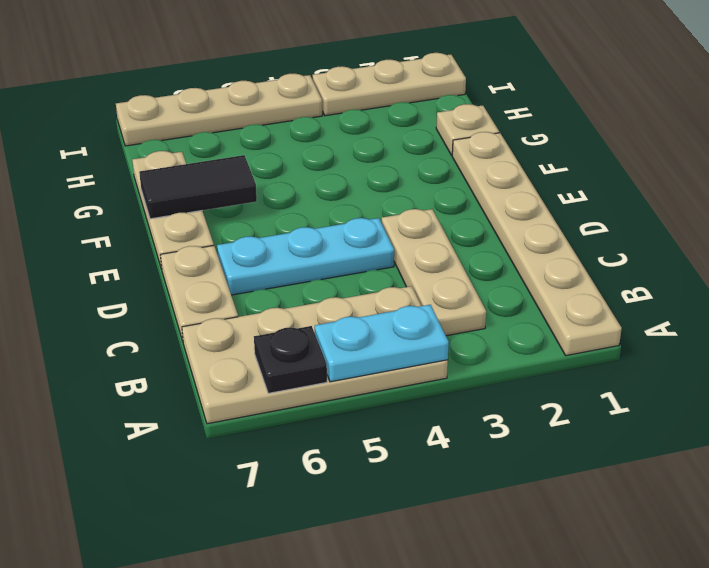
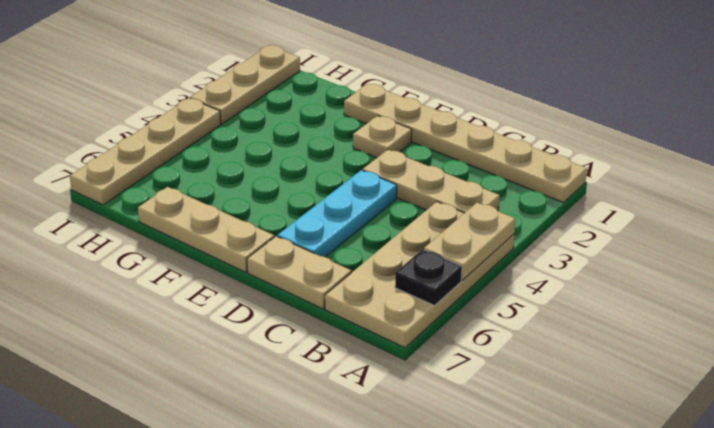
cyan 1x2 plate [315,305,449,382] -> tan 1x2 plate [424,203,515,280]
black 1x2 tile [139,155,257,219] -> none
tan 1x1 plate [436,104,499,155] -> tan 1x1 plate moved to [353,116,412,158]

